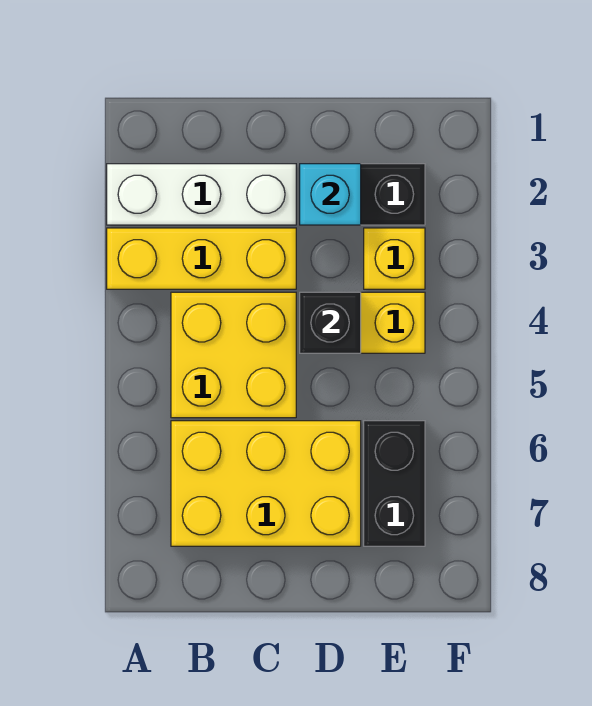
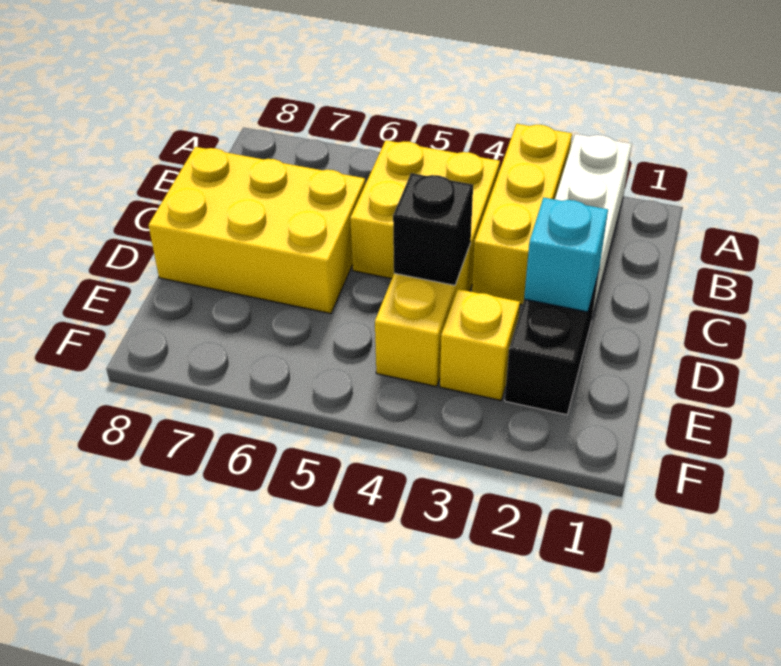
yellow 2x3 brick [171,421,361,546] -> yellow 2x3 brick turned to [148,147,365,314]
black 1x2 brick [364,421,425,546] -> none

